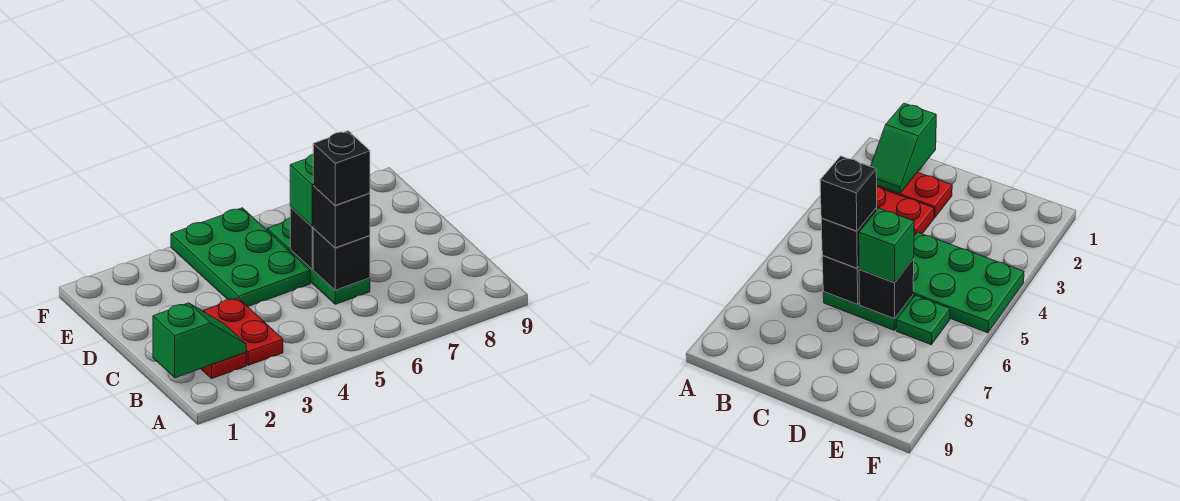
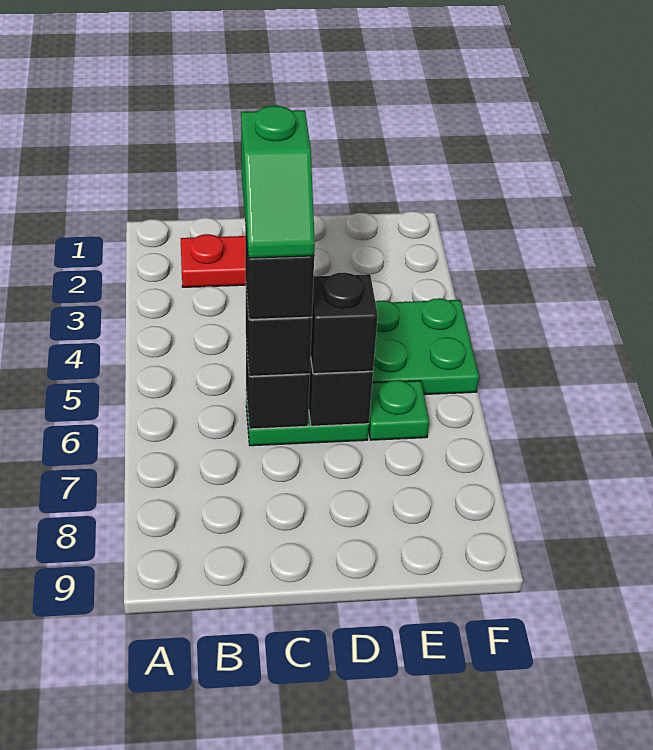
green 1x2 slope [153,303,246,378] -> green 1x2 slope moved to [241,106,315,258]
red 1x2 plate [203,298,283,365] -> none
green 1x1 brick [290,154,313,227] -> black 1x1 brick [311,273,378,374]

